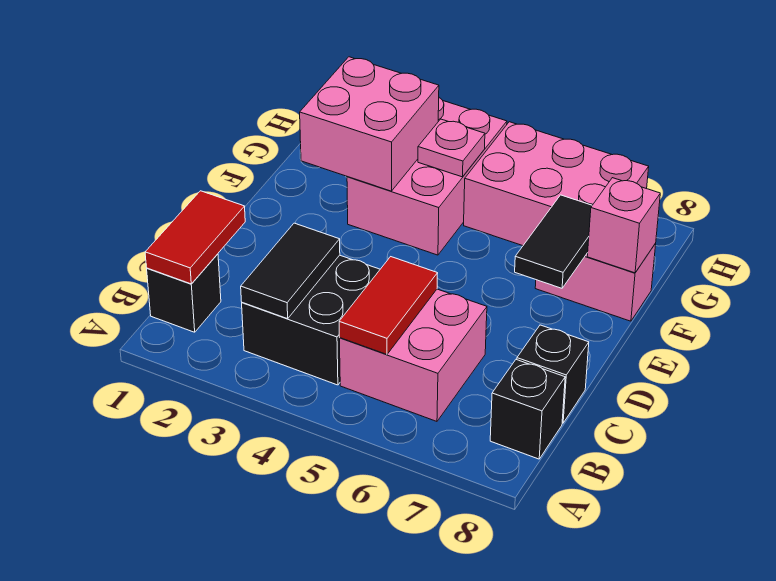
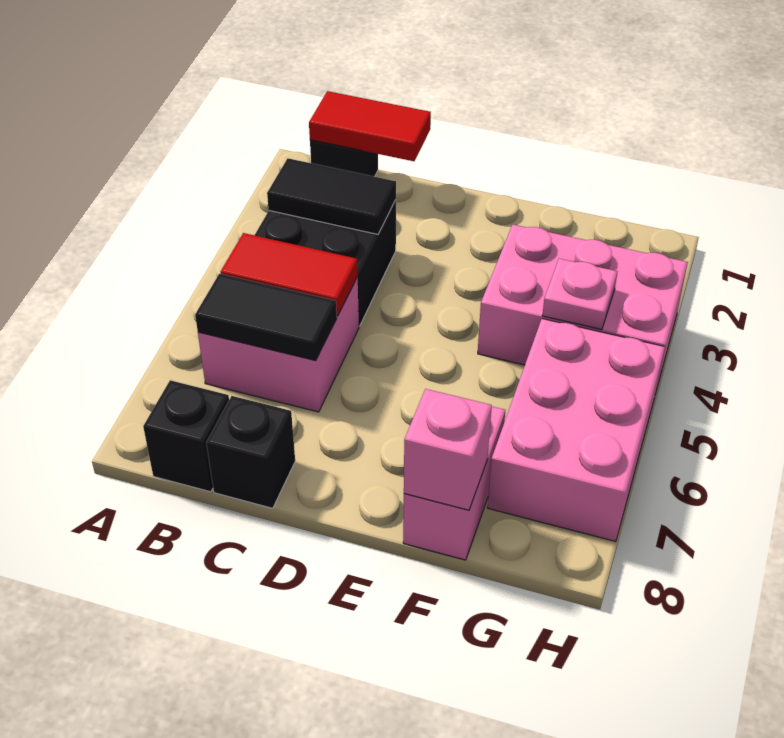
black 1x2 tile [515,195,592,288] -> black 1x2 tile moved to [195,274,337,361]
pink 2x2 brick [300,57,439,191] -> none

